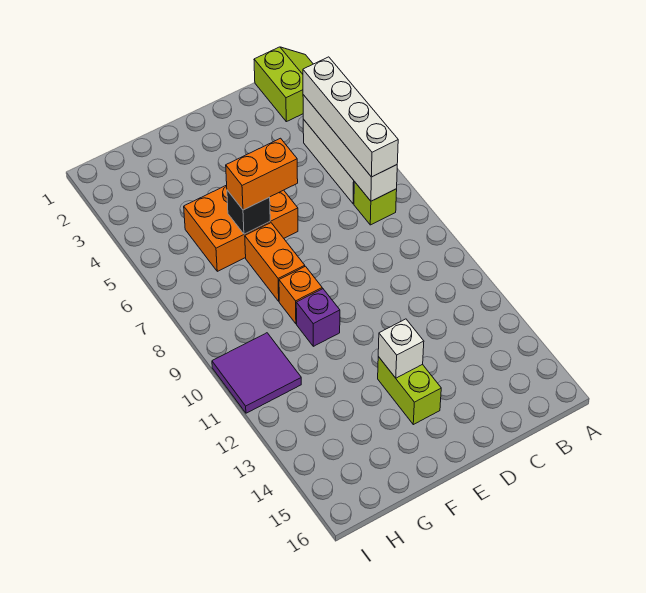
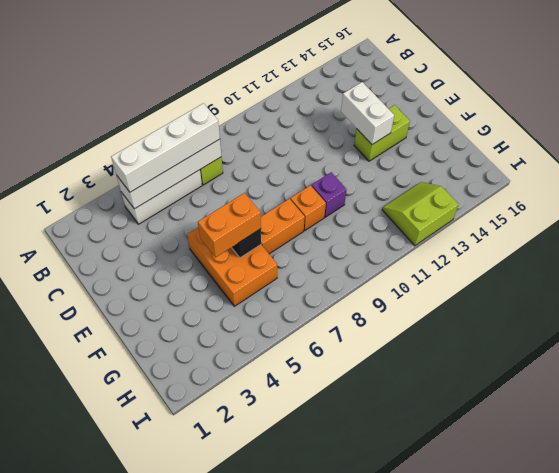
lime 2x2 slope [254,47,313,122] -> lime 2x2 slope moved to [382,182,459,246]
orange 1x2 brick [226,138,298,210] -> orange 1x2 brick turned to [198,193,261,257]
white 1x1 brick [378,319,424,378] -> white 1x2 brick [341,82,394,144]
purple 2x2 tile [212,333,301,413] -> none

